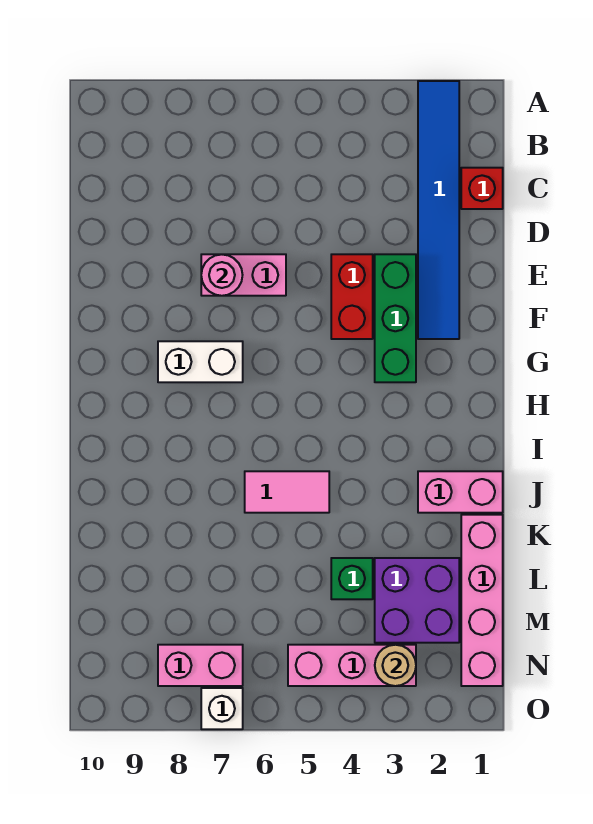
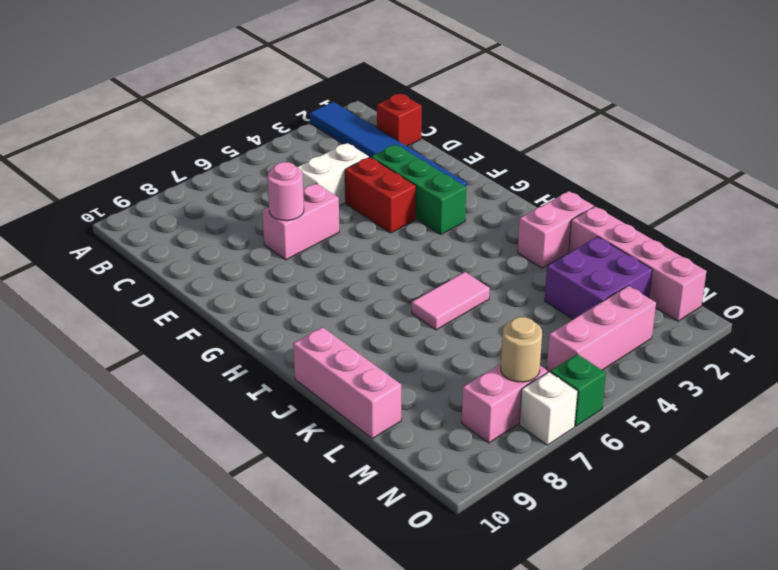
white 1x2 brick [158,341,243,382] -> white 1x2 brick moved to [297,143,369,205]
none -> pink 1x3 brick [293,327,401,438]
green 1x1 brick [331,558,373,599] -> green 1x1 brick moved to [550,354,606,426]
tan 1x1 round brick [375,645,416,686] -> tan 1x1 round brick moved to [501,317,542,382]

